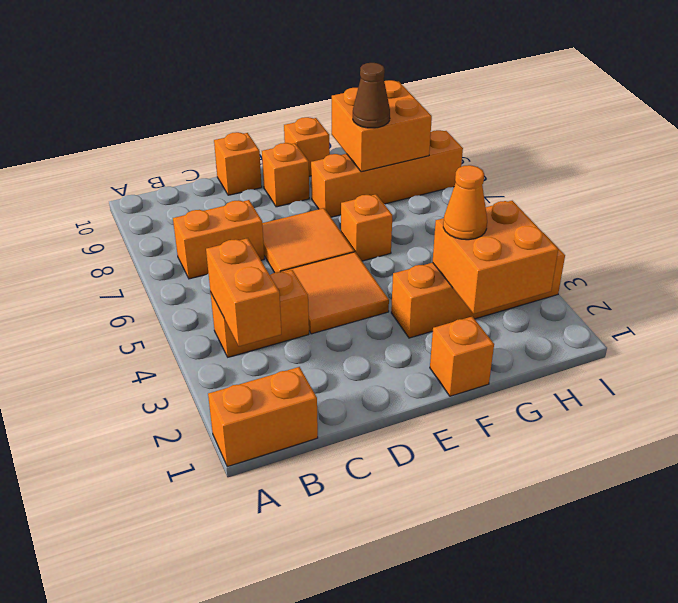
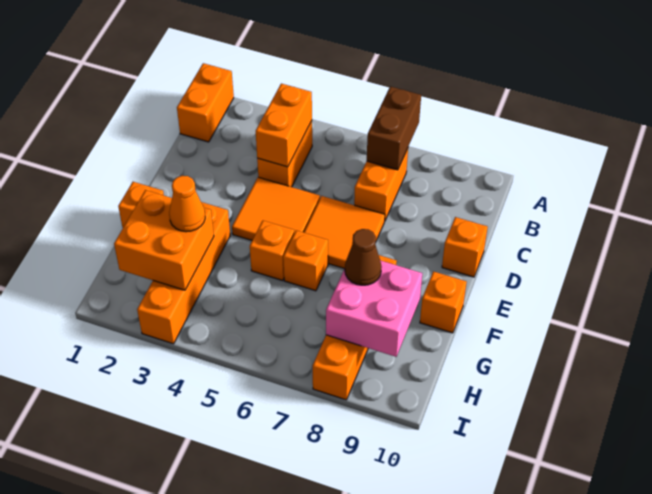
none -> brown 1x2 brick [367,86,421,170]
orange 1x2 brick [206,238,281,346] -> orange 1x2 brick turned to [256,84,312,167]
orange 1x1 brick [262,143,309,207] -> orange 1x1 brick moved to [250,221,294,280]
orange 2x2 brick [332,80,432,172] -> pink 2x2 brick [326,261,422,357]

